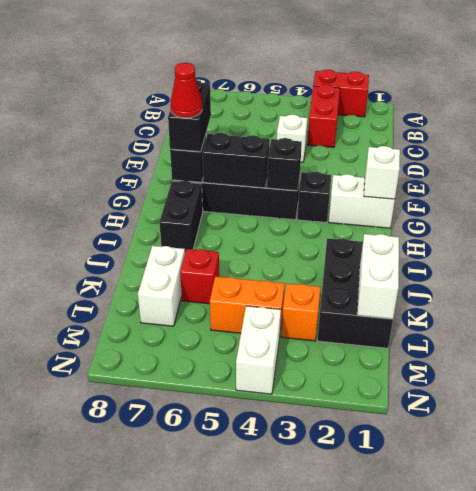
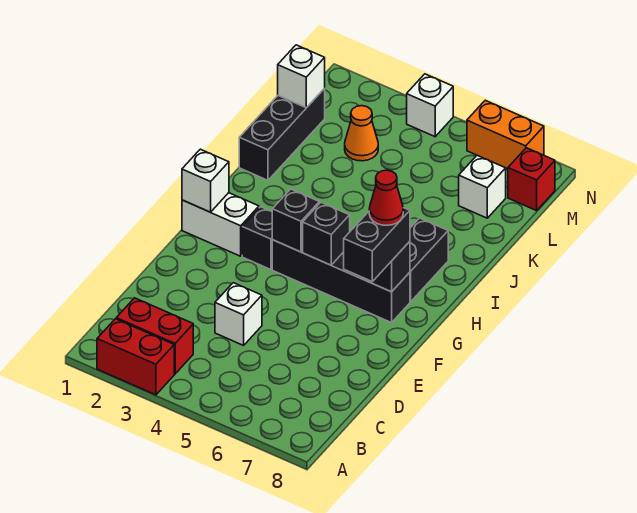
red 1x2 brick [307,85,340,147] -> red 1x2 brick turned to [116,298,193,374]
black 1x2 brick [202,133,270,188] -> black 1x1 brick [303,203,350,265]
black 2x3 brick [317,238,393,348] -> black 1x3 brick [239,89,325,180]
white 1x2 brick [357,234,399,319] -> white 1x1 brick [278,45,325,108]
red 1x1 brick [180,249,219,304] -> red 1x1 brick moved to [508,148,555,211]
white 1x2 brick [138,246,185,326] -> white 1x1 brick [459,156,506,218]
orange 1x1 brick [281,284,321,341] -> orange 1x1 cone [345,106,378,161]
orange 1x2 brick [210,277,285,333] -> orange 1x2 brick moved to [467,100,544,169]
white 1x2 brick [236,306,281,394] -> white 1x1 brick [407,74,453,137]

